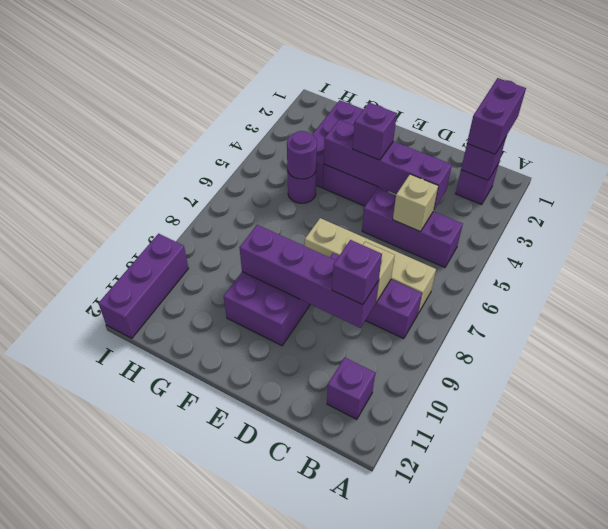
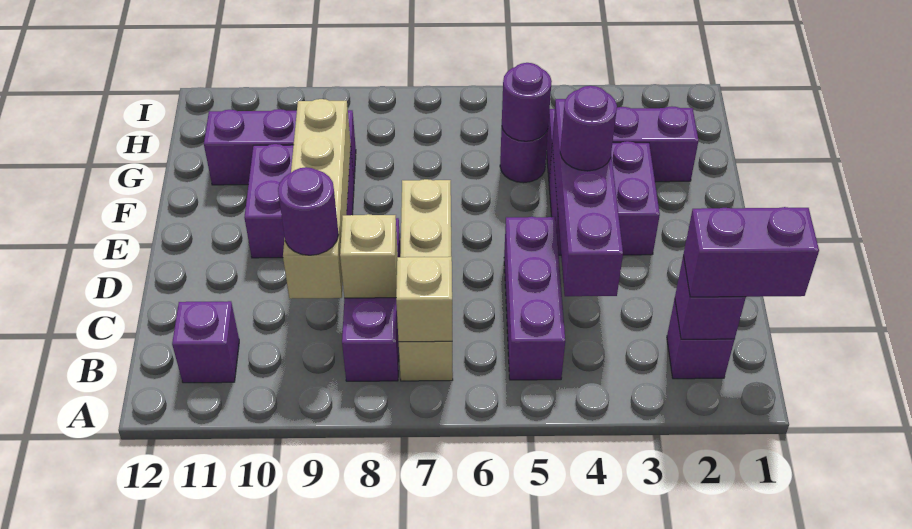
tan 1x1 brick [393,174,438,232] -> tan 1x1 brick moved to [396,257,452,342]
purple 1x4 brick [239,225,379,328] -> tan 1x4 brick [283,99,351,299]
purple 1x1 brick [332,240,382,305] -> purple 1x1 round brick [278,167,339,255]
purple 1x1 brick [353,103,397,160] -> purple 1x1 round brick [560,86,617,171]
purple 1x3 brick [98,234,188,338] -> purple 1x3 brick moved to [204,109,356,185]

